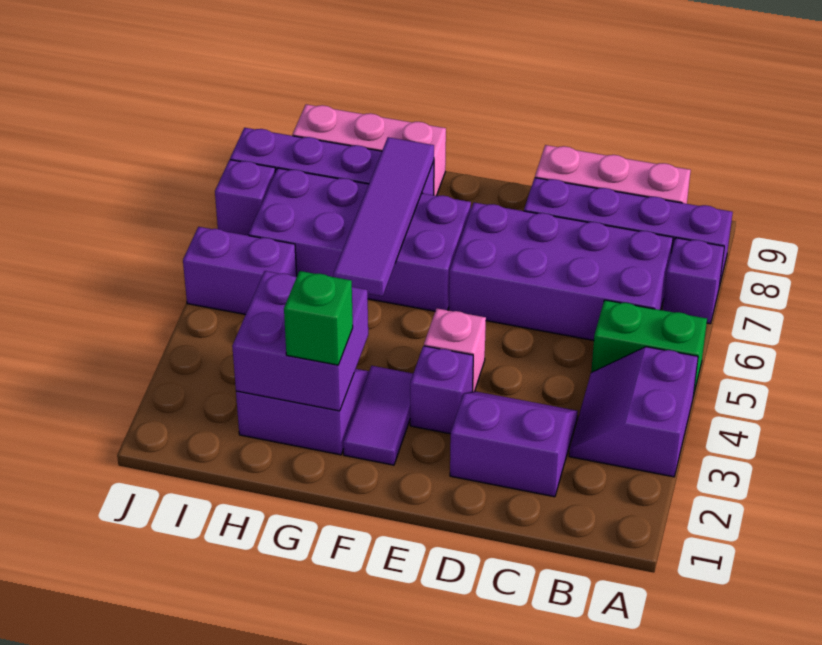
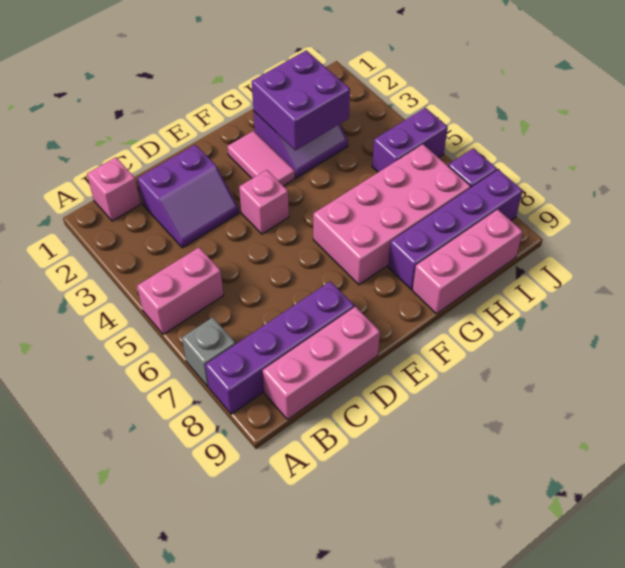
purple 2x2 slope [569,347,698,477] -> none
green 1x2 brick [591,300,707,396] -> pink 1x2 brick [137,247,224,334]
purple 1x1 brick [663,238,724,324] -> grey 1x1 brick [182,317,235,387]
none -> pink 1x1 brick [87,157,140,221]
purple 2x4 brick [449,203,673,340] -> none
purple 1x1 brick [410,346,473,434] -> none
purple 1x2 tile [343,366,413,465] -> pink 1x2 tile [227,131,295,186]
purple 2x4 brick [248,168,471,311] -> pink 2x4 brick [313,144,471,285]
green 1x1 brick [284,271,353,365] -> none
purple 1x4 tile [334,137,434,296] -> none

